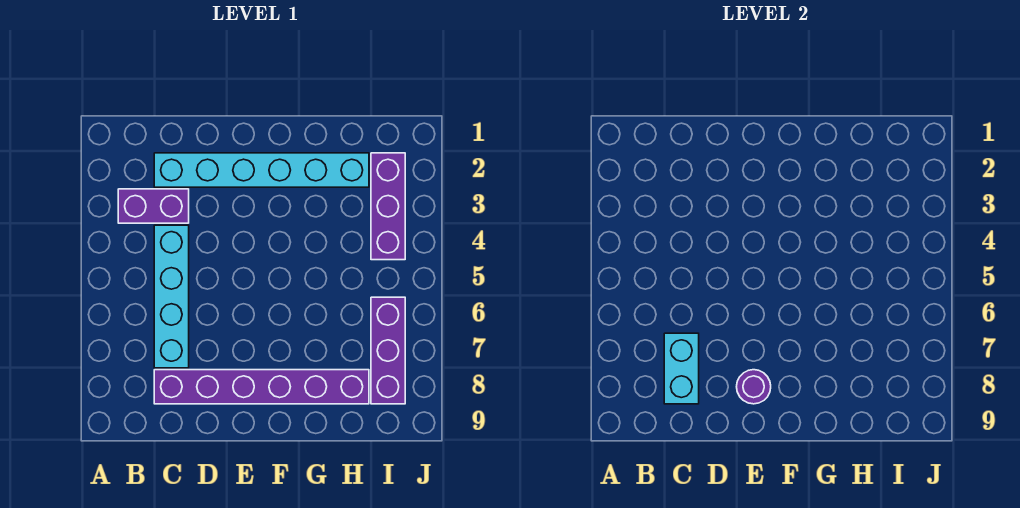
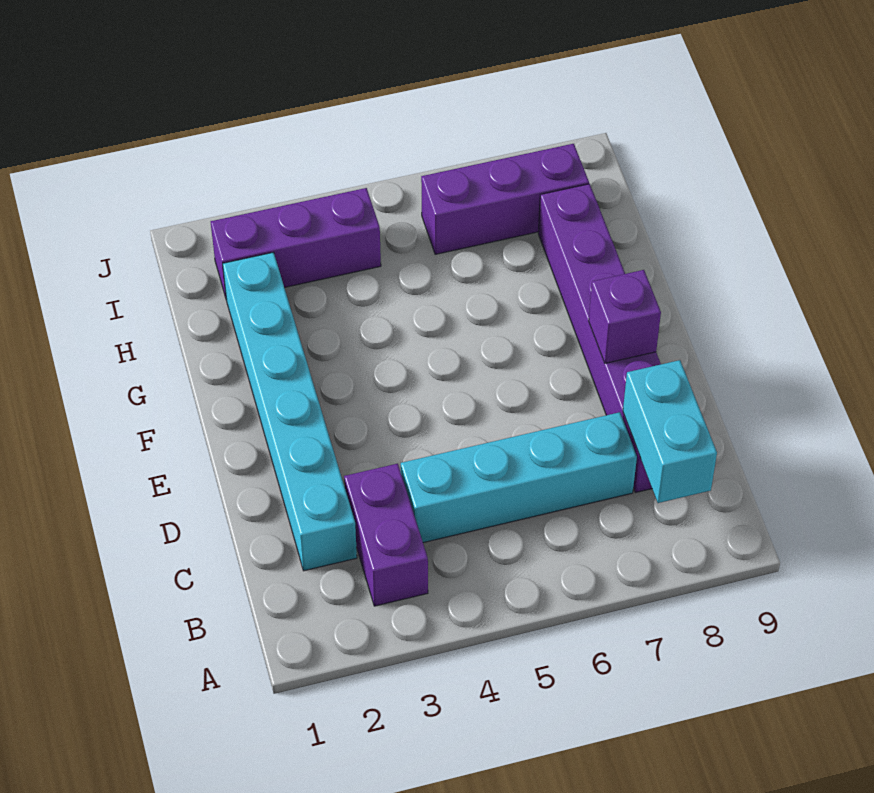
cyan 1x2 brick [664,333,699,404] -> cyan 1x2 brick turned to [623,360,717,503]
purple 1x1 round brick [737,370,771,404] -> purple 1x1 brick [589,270,661,363]

